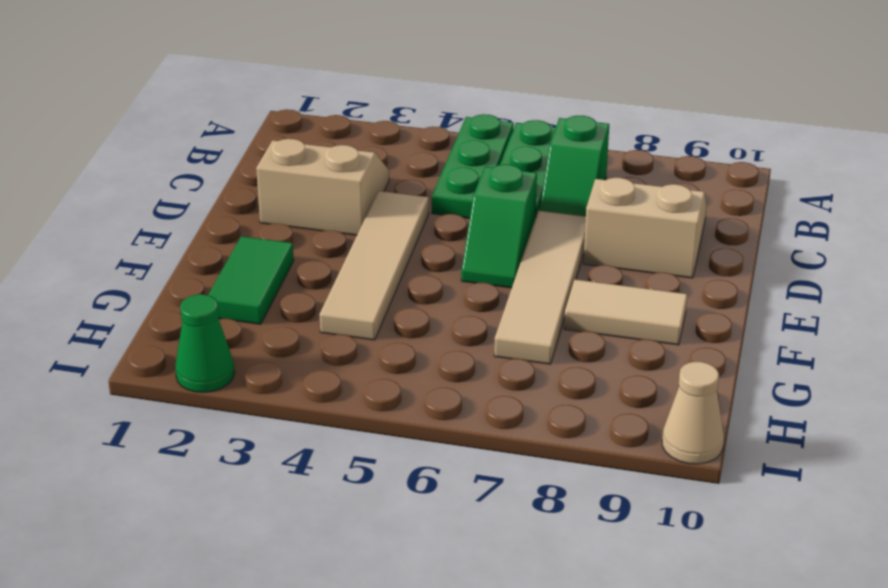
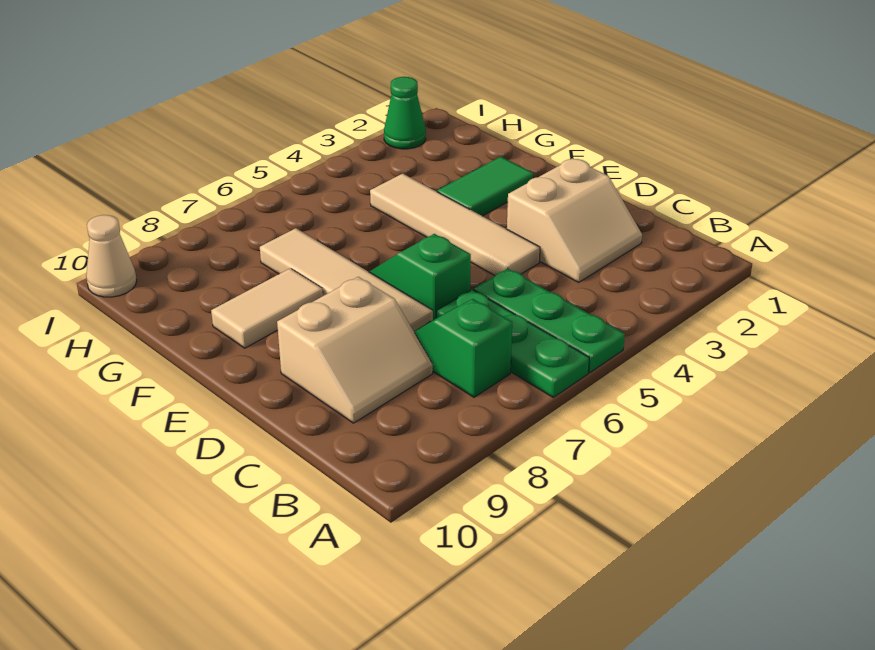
green 1x2 tile [208,236,294,324] -> green 1x2 tile turned to [437,157,533,216]

